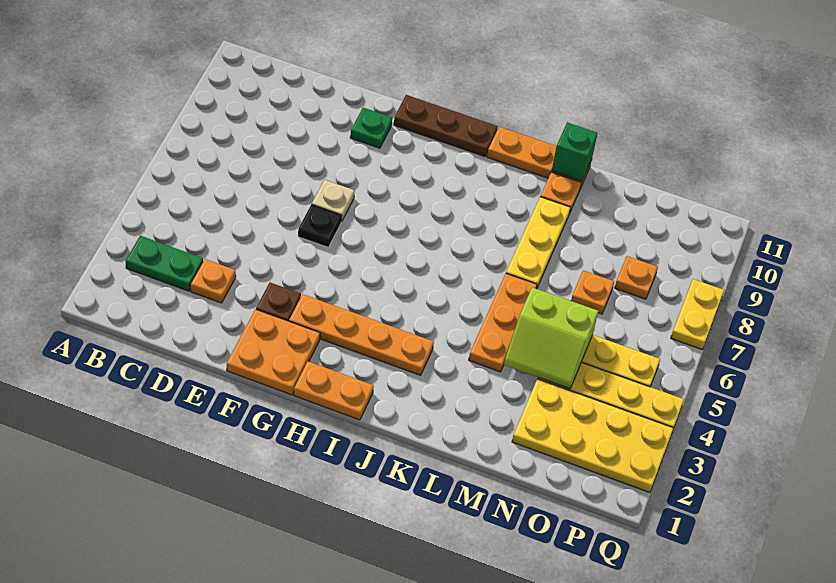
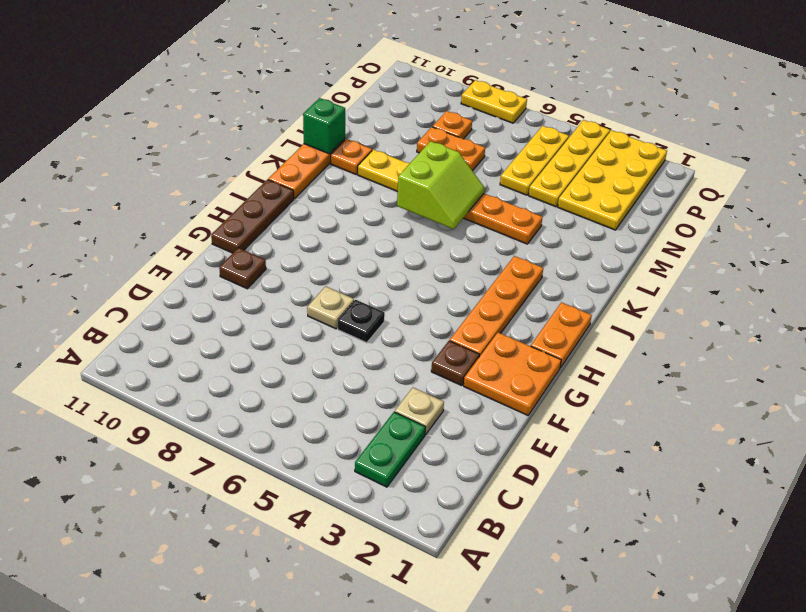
orange 1x1 plate [190,259,236,303] -> tan 1x1 plate [395,388,444,435]
green 1x1 plate [350,108,392,148] -> brown 1x1 plate [219,248,266,289]
lime 2x2 slope [504,287,598,389] -> lime 2x2 slope moved to [397,141,485,229]
orange 1x1 plate [571,270,614,314] -> orange 1x2 plate [417,127,485,171]

